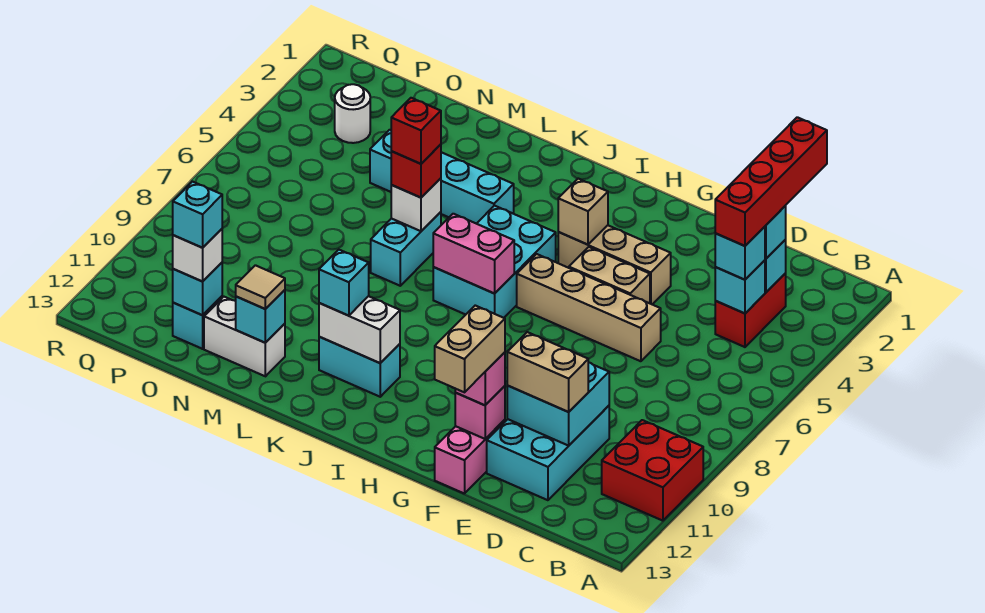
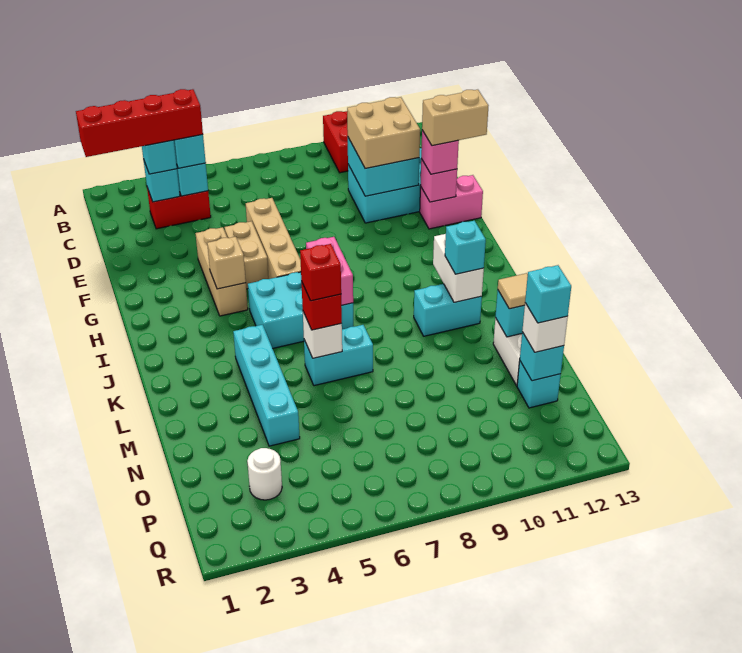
tan 1x2 brick [507,332,588,412] -> tan 2x2 brick [347,97,420,169]
cyan 1x2 brick [319,337,400,397] -> cyan 1x2 brick turned to [414,284,482,336]

